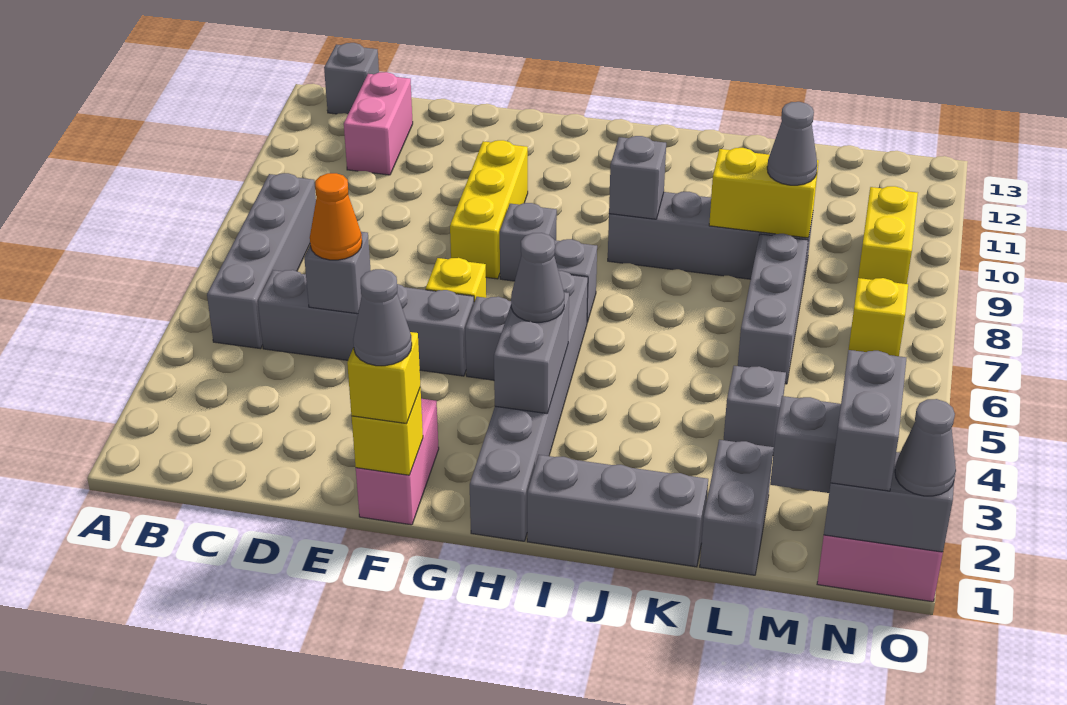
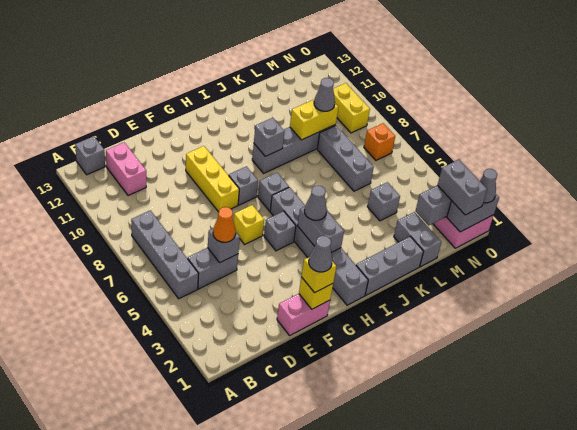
grey 1x4 brick [258,270,474,376] -> grey 1x2 brick [188,248,238,289]
pink 1x2 brick [356,399,439,525] -> pink 1x2 brick turned to [277,294,330,335]
yellow 1x1 brick [849,278,908,356] -> orange 1x1 brick [364,123,395,160]

